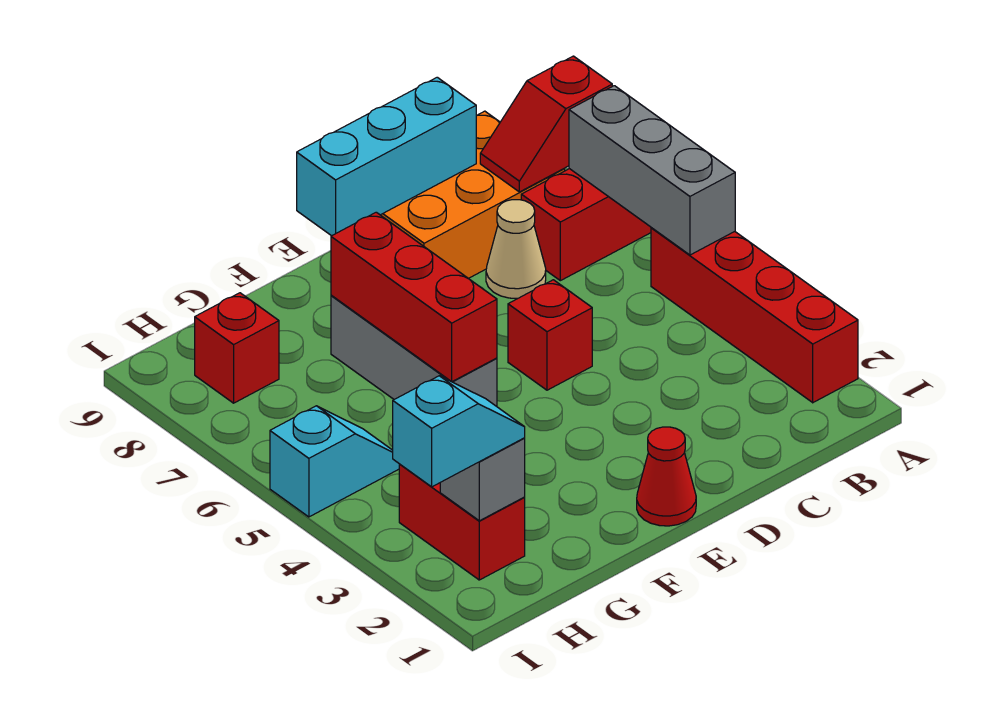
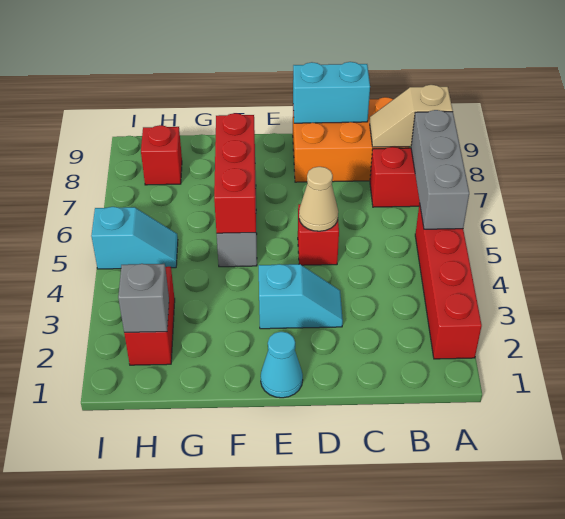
red 1x2 slope [480,56,612,192] -> tan 1x2 slope [370,85,453,147]
tan 1x1 cone [486,200,546,299] -> tan 1x1 cone moved to [299,167,338,231]
cyan 1x3 brick [297,77,476,236] -> cyan 1x2 brick [293,62,370,123]
red 1x1 cone [637,427,696,526] -> cyan 1x1 cone [261,332,303,398]
cyan 1x2 slope [393,376,525,487] -> cyan 1x2 slope moved to [259,264,343,329]

